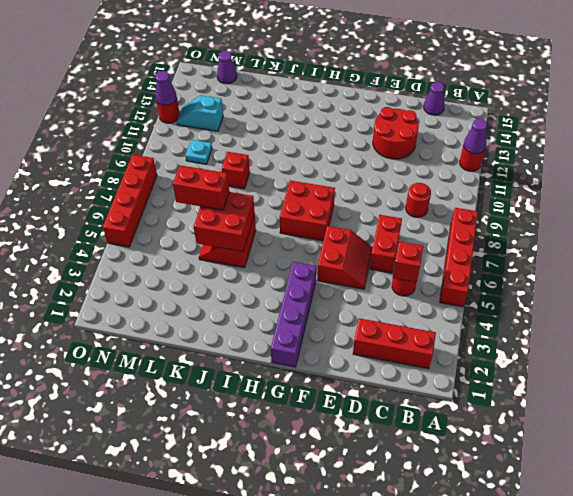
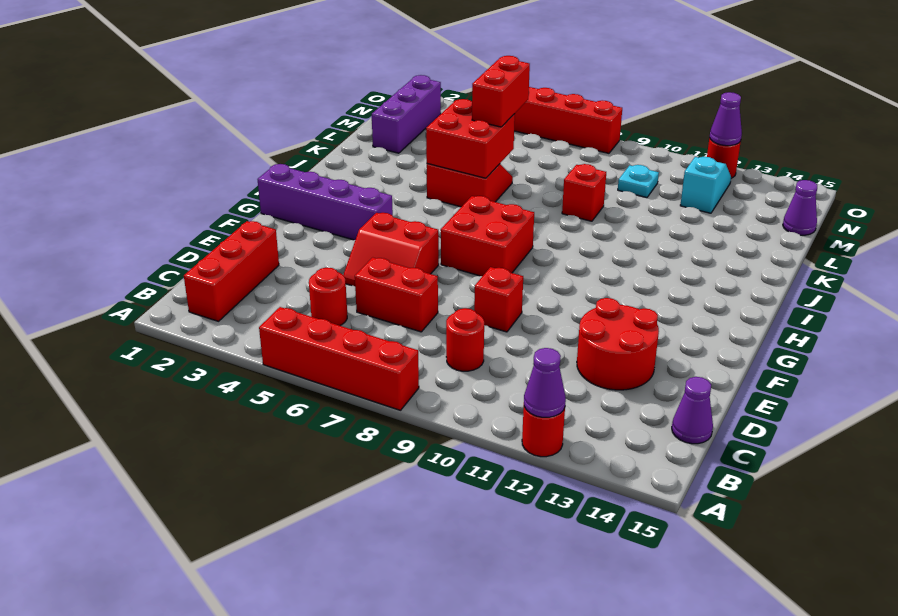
red 1x1 brick [393,241,423,282] -> red 1x1 brick moved to [474,267,523,332]
none -> purple 1x3 brick [372,75,441,153]

